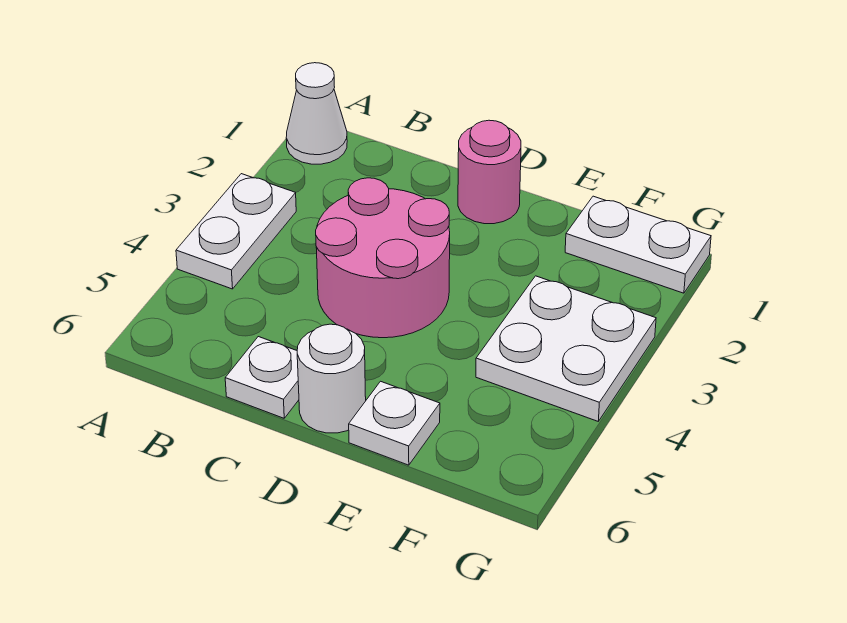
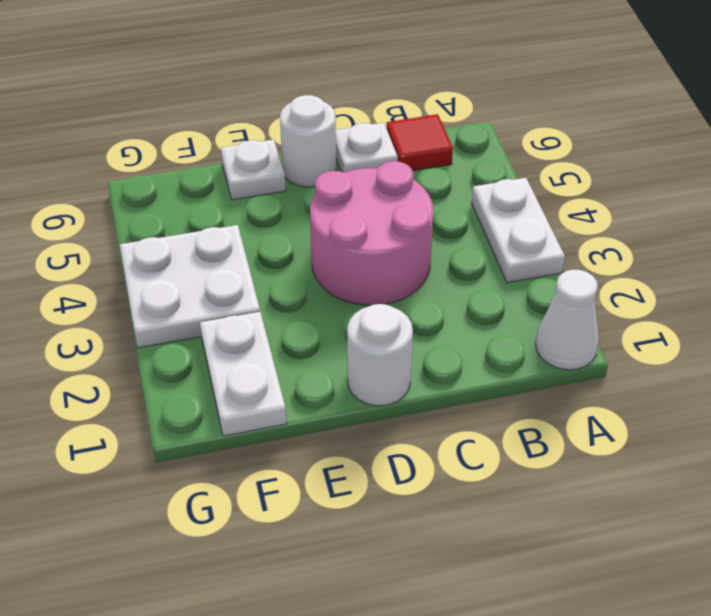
none -> red 1x1 tile [387,114,453,171]
pink 1x1 round brick [458,120,521,224] -> white 1x1 round brick [347,304,413,406]
white 1x2 plate [565,196,711,293] -> white 1x2 plate turned to [200,312,287,436]

